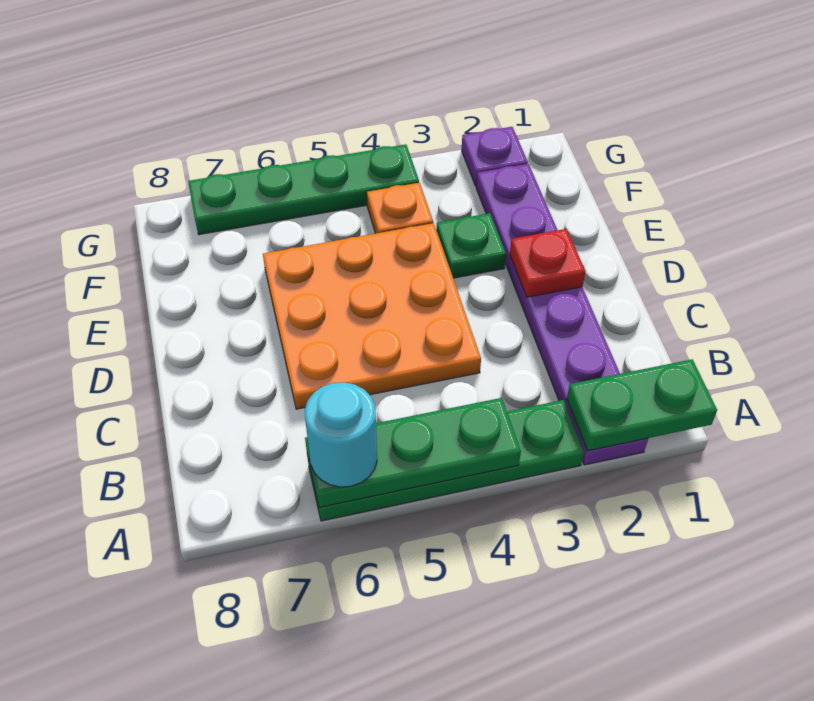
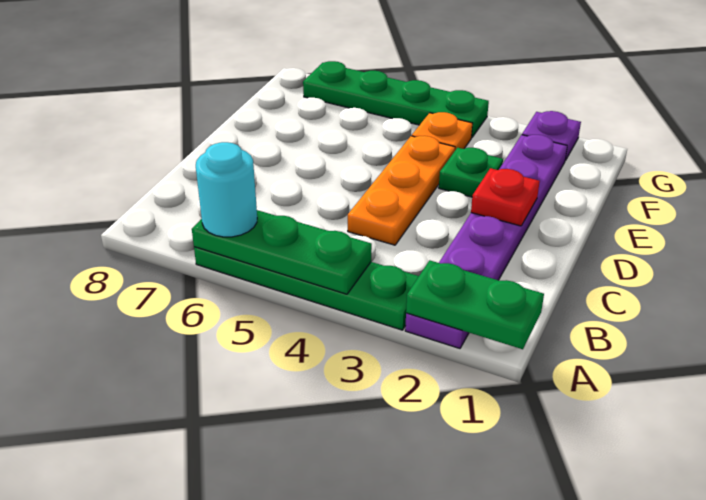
orange 3x3 plate [263,223,481,409] -> orange 1x3 plate [348,136,455,245]

